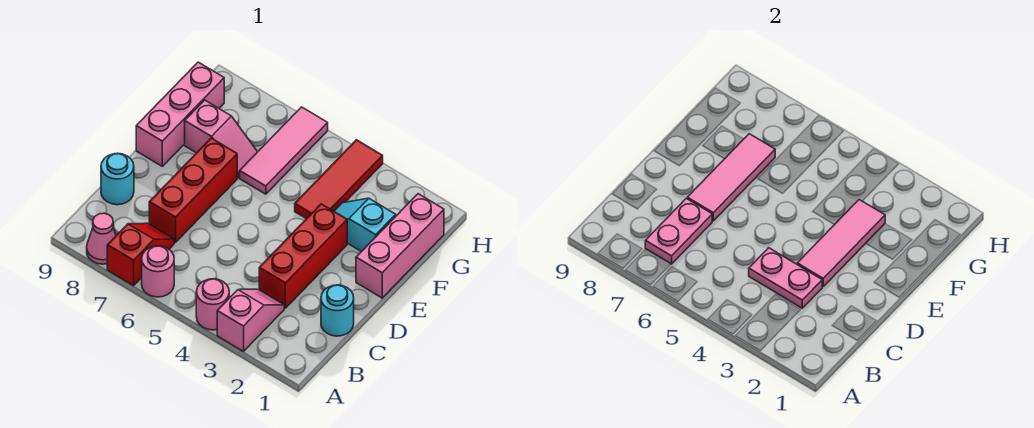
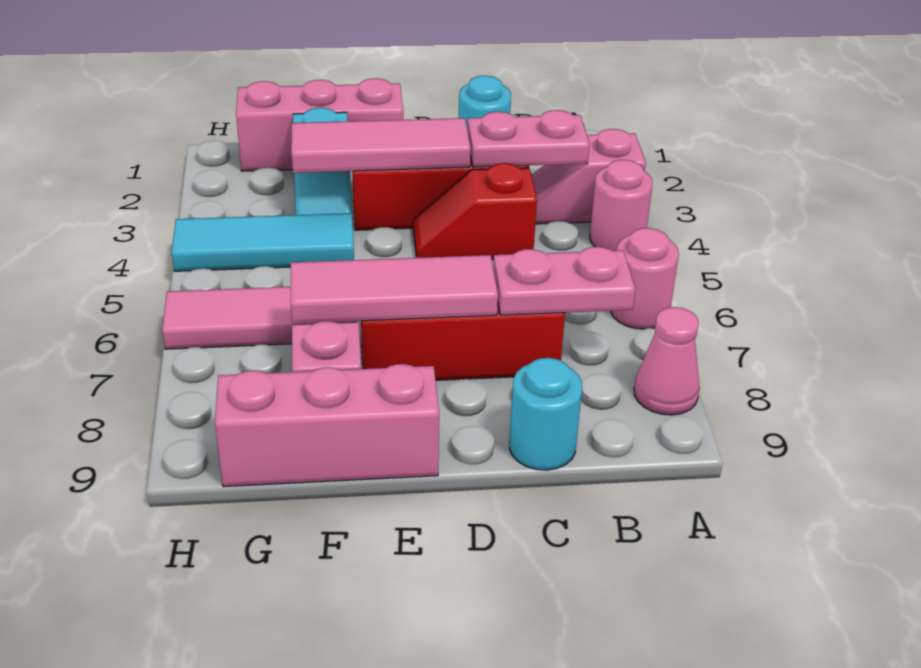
red 1x2 slope [107,223,174,286] -> red 1x2 slope moved to [413,163,537,260]
pink 1x2 plate [749,248,822,308] -> pink 1x2 plate turned to [468,110,590,167]
red 1x3 tile [295,140,383,219] -> cyan 1x3 tile [172,213,354,271]

